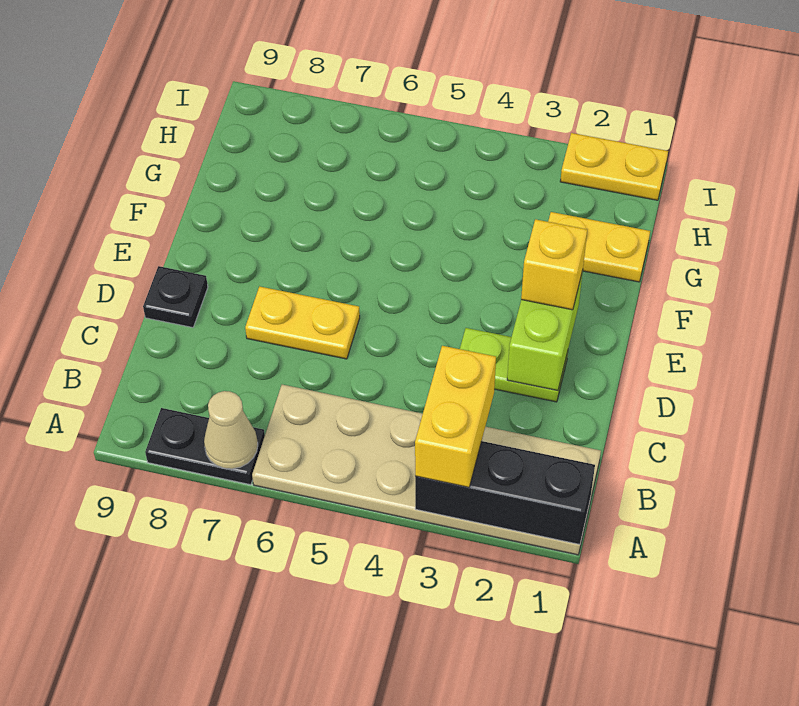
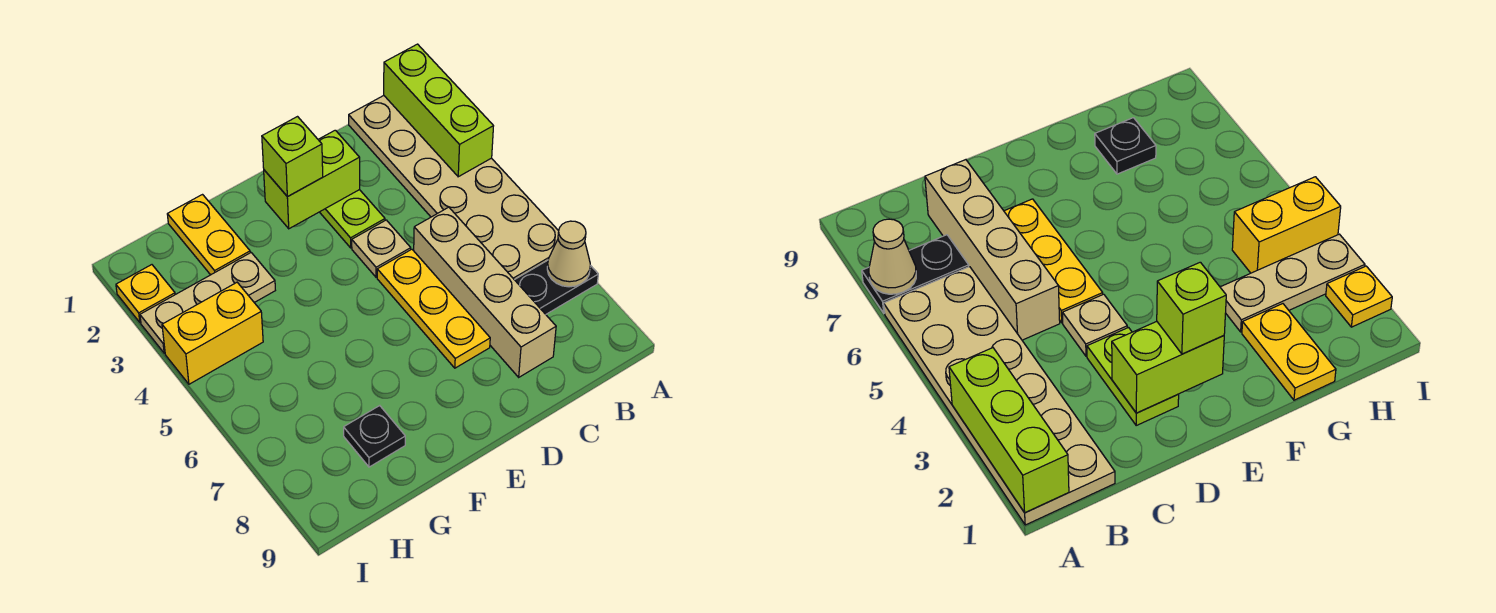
black 1x3 brick [415,441,595,545] -> lime 1x3 brick [384,44,493,177]
yellow 1x2 brick [415,346,496,487] -> yellow 1x2 brick moved to [162,282,263,384]
black 1x2 plate [145,408,265,485] -> black 1x2 plate turned to [515,260,598,314]
none -> tan 1x4 brick [414,207,556,377]
none -> tan 1x1 plate [352,220,411,277]
yellow 1x2 plate [245,286,360,359] -> yellow 1x3 plate [377,249,490,368]
black 1x1 plate [143,266,208,327] -> black 1x1 plate moved to [344,406,405,467]
yellow 1x1 brick [521,219,587,310] -> lime 1x1 brick [262,117,323,197]
none -> tan 1x3 plate [140,253,275,353]
yellow 1x2 plate [560,133,668,200] -> yellow 1x1 plate [116,265,175,323]

